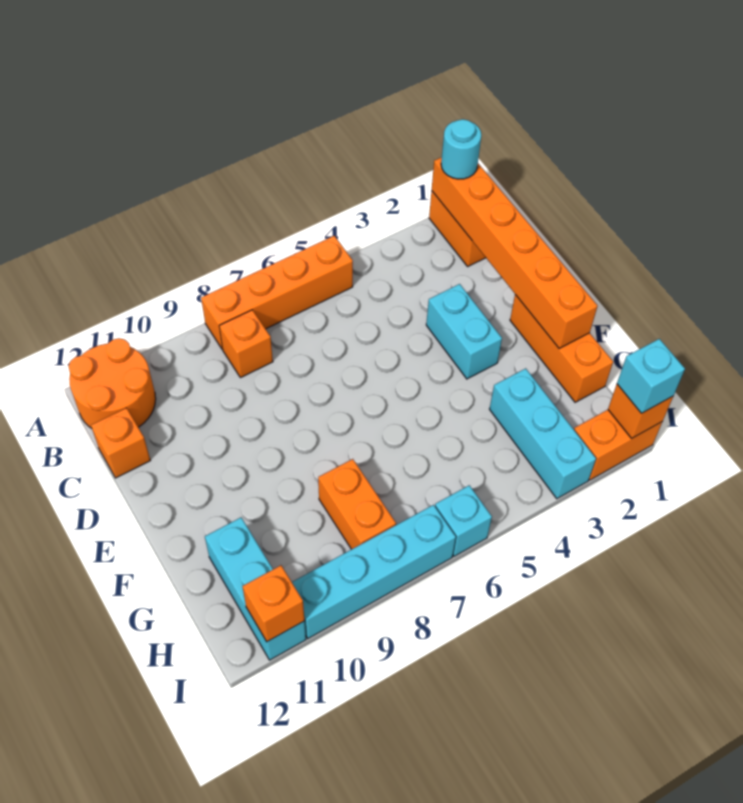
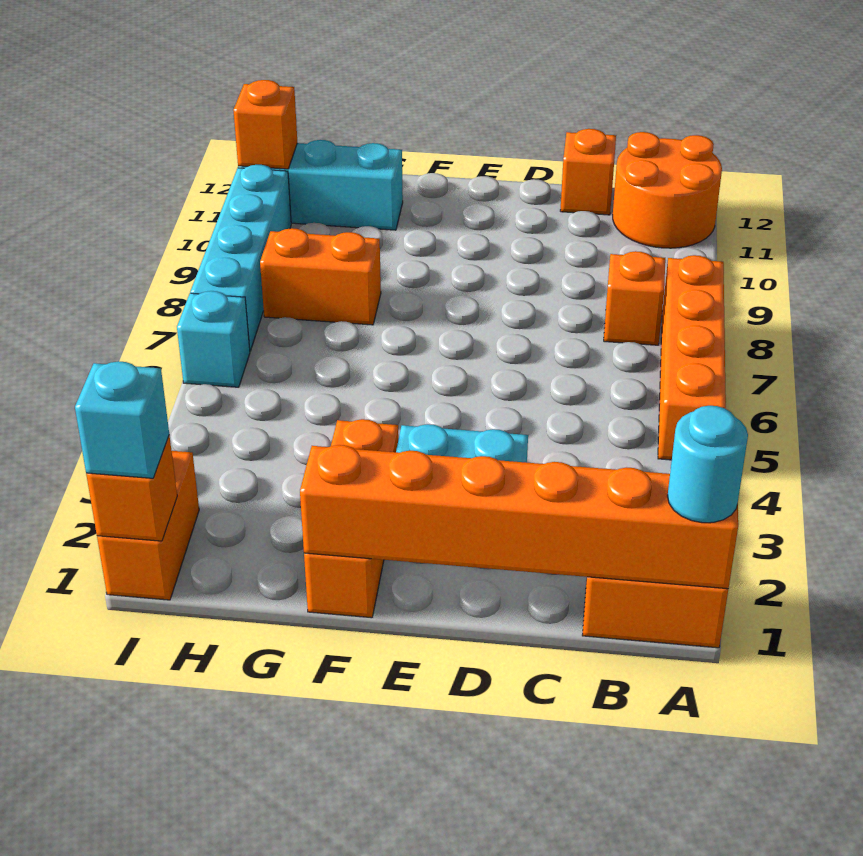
orange 1x3 brick [510,295,613,402] -> orange 1x3 brick turned to [304,419,399,618]
cyan 1x3 brick [490,368,596,499] -> none

